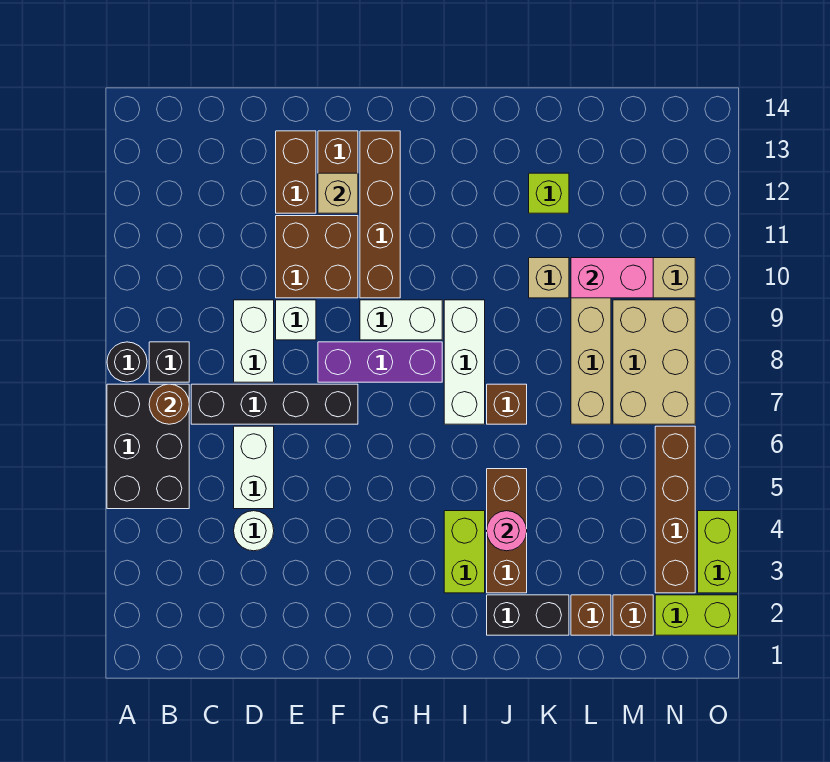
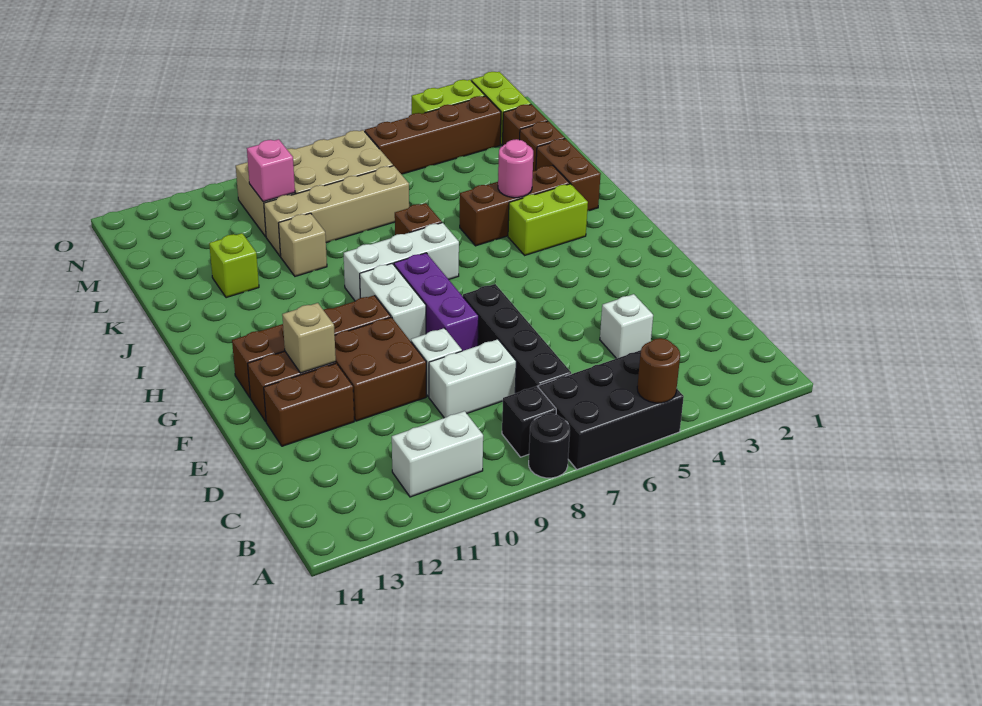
brown 1x1 round brick [149,384,189,424] -> brown 1x1 round brick moved to [637,338,680,403]
white 1x1 round brick [234,511,274,551] -> white 1x1 brick [600,294,653,359]
white 1x2 brick [234,426,274,509] -> white 1x2 brick moved to [392,411,483,497]
black 1x2 brick [487,595,569,635] -> brown 1x2 brick [536,139,601,211]
pink 1x2 brick [571,258,653,298] -> pink 1x1 brick [247,139,295,202]

